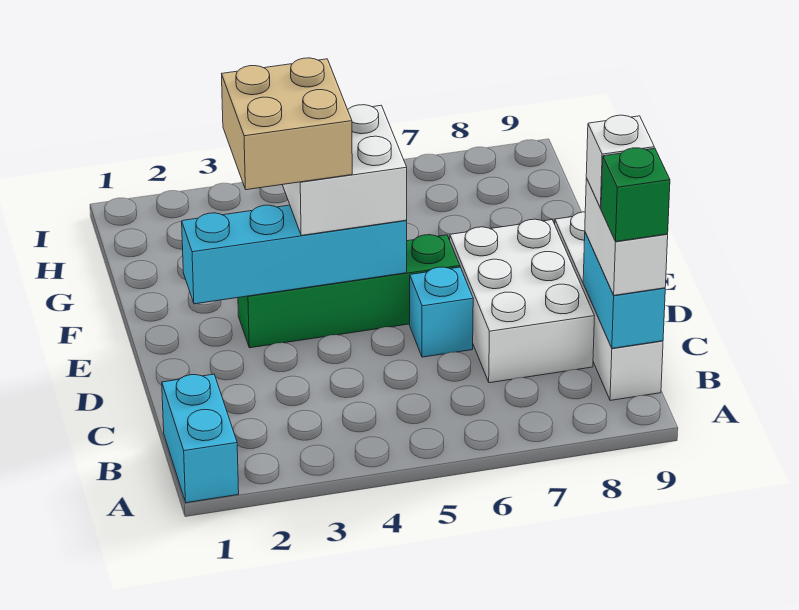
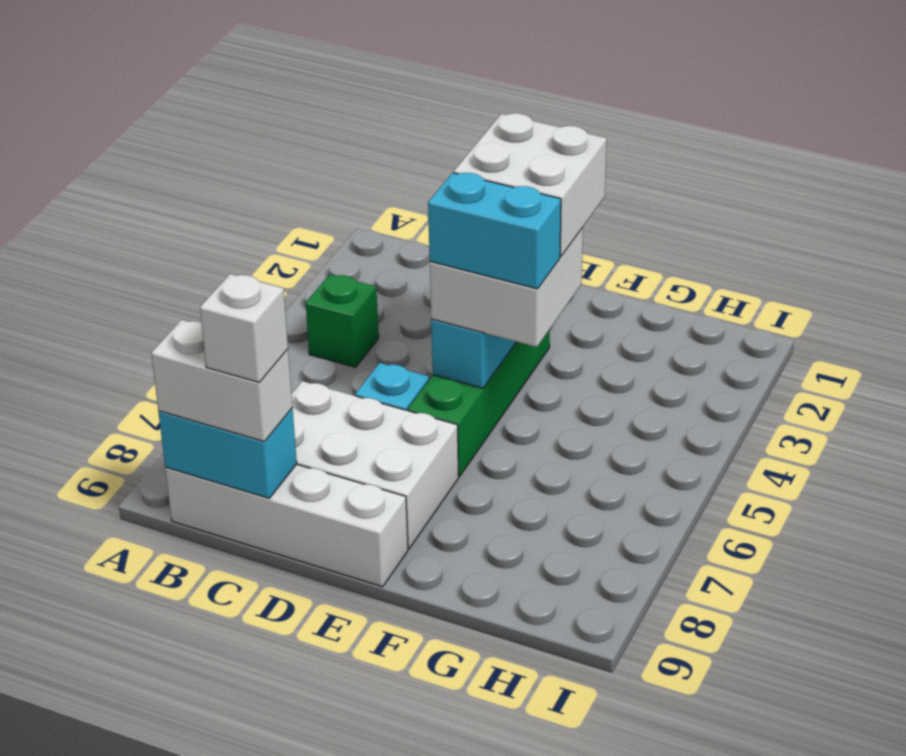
cyan 1x2 brick [162,374,239,503] -> cyan 1x2 brick moved to [428,173,561,289]
green 1x1 brick [601,148,670,242] -> green 1x1 brick moved to [306,274,379,367]
tan 2x2 brick [222,58,352,190] -> white 2x2 brick [454,113,607,256]

